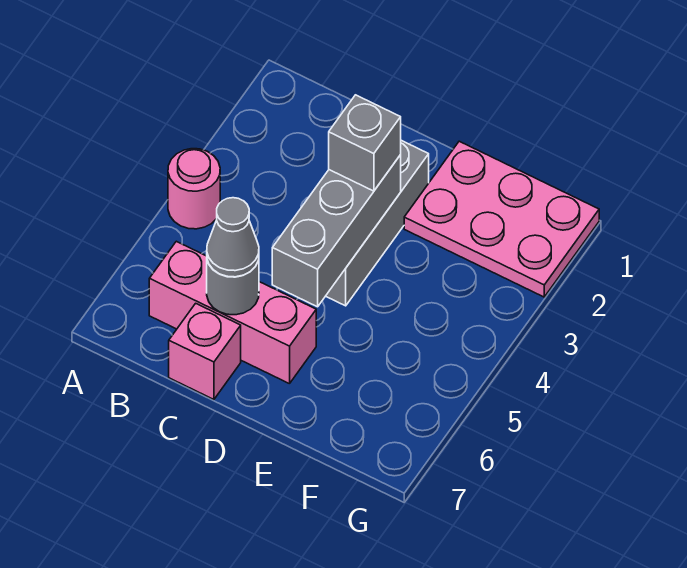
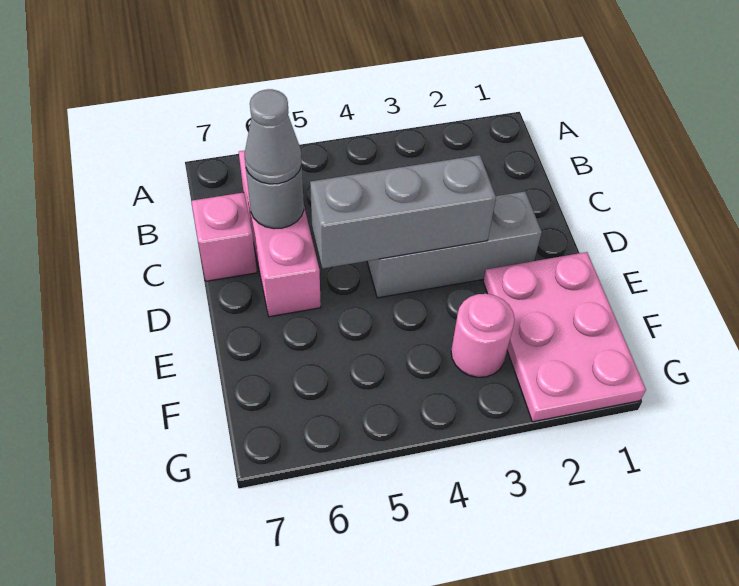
pink 1x1 round brick [168,149,220,229] -> pink 1x1 round brick moved to [451,294,515,377]
grey 1x1 brick [329,95,401,191] -> none

